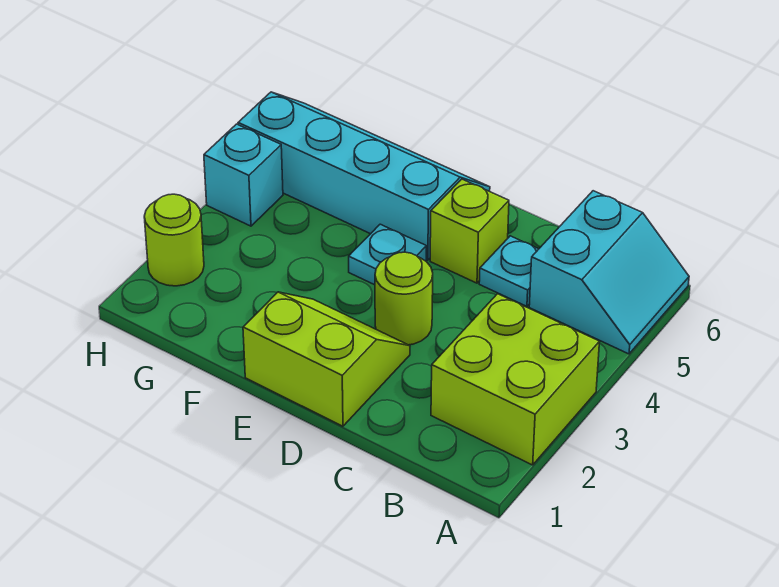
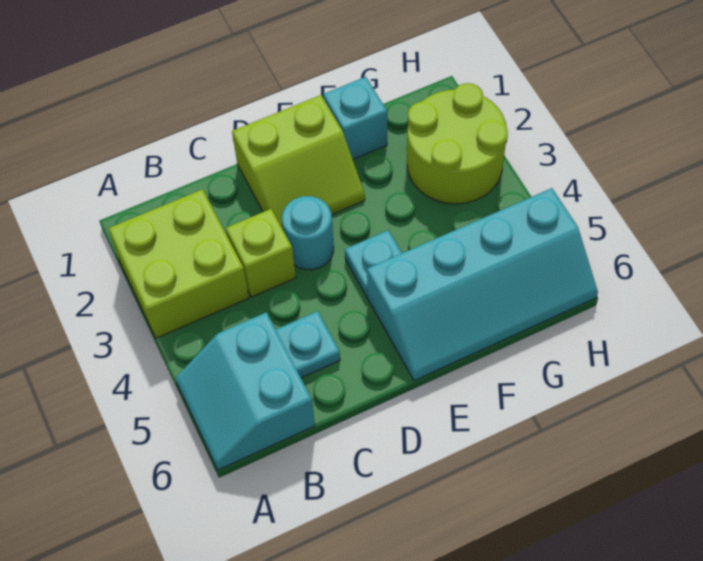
lime 1x1 round brick [375,252,433,345] -> cyan 1x1 round brick [282,196,334,270]
lime 1x1 brick [430,179,509,283] -> lime 1x1 brick moved to [226,209,296,297]
lime 1x1 round brick [144,194,204,286] -> lime 2x2 round brick [407,83,508,204]
cyan 1x1 brick [204,124,283,226] -> cyan 1x1 brick moved to [323,77,387,159]

